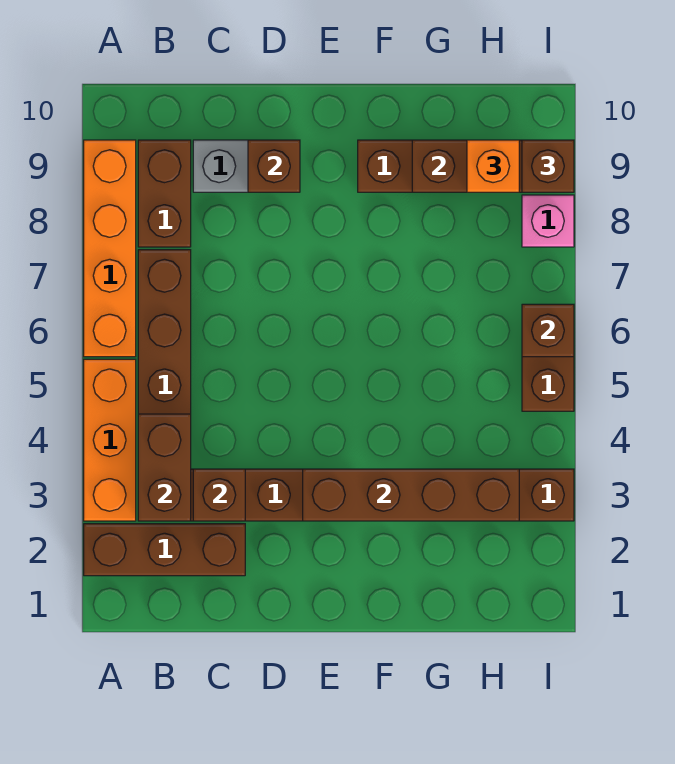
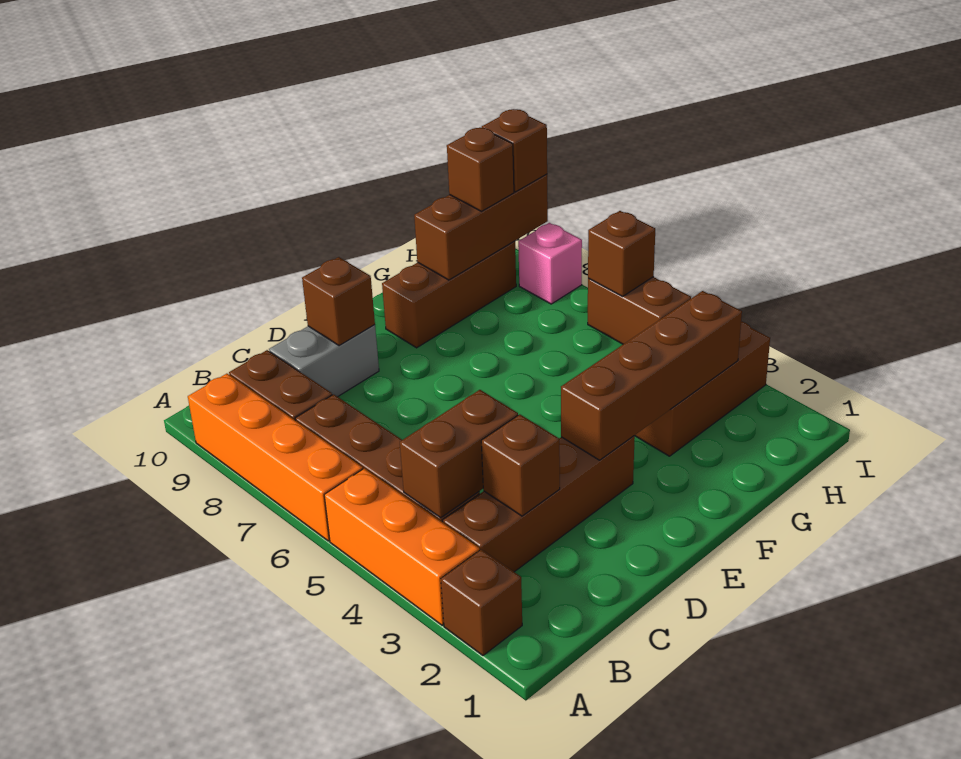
brown 1x3 brick [84,524,245,576] -> brown 1x1 brick [441,549,522,655]
brown 1x2 brick [138,414,191,521] -> brown 1x2 brick turned to [400,390,518,518]
orange 1x1 brick [467,140,519,192] -> brown 1x1 brick [447,128,514,211]

